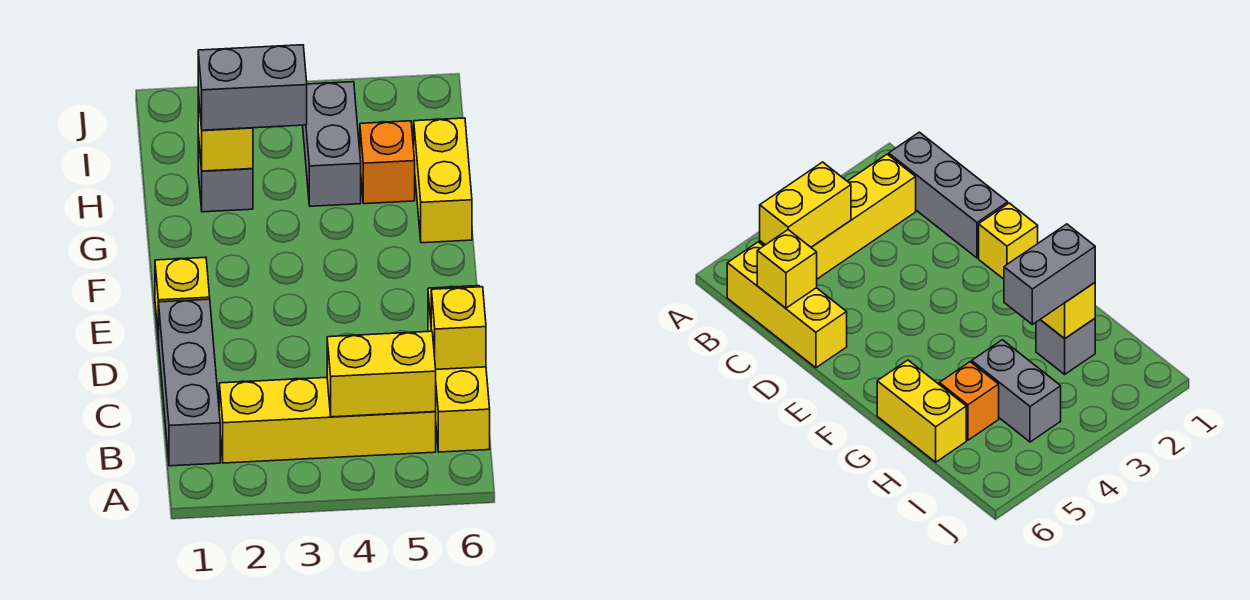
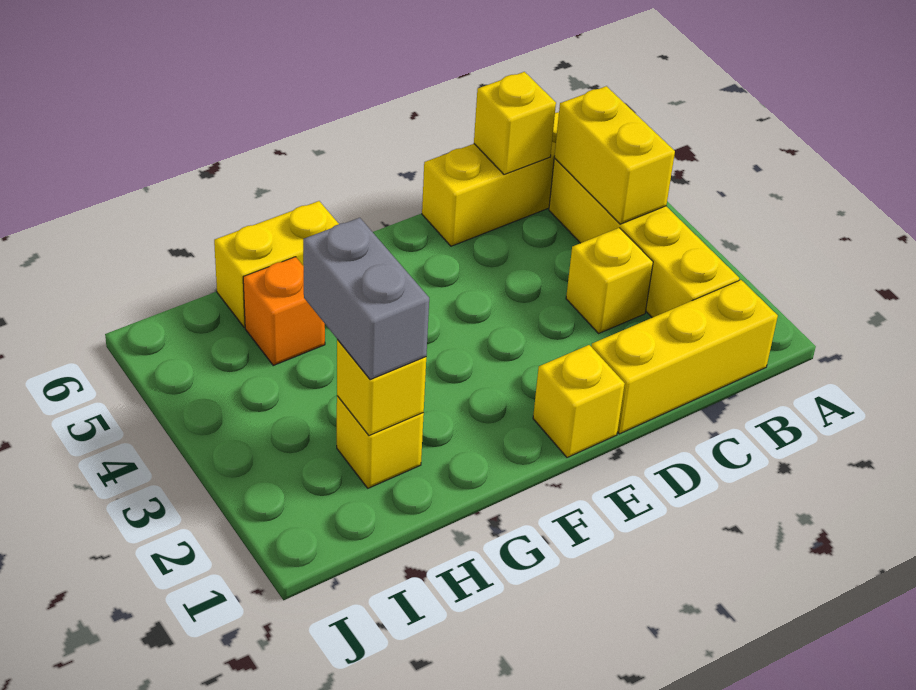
grey 1x3 brick [159,299,220,466] -> yellow 1x3 brick [591,280,778,434]
none -> yellow 1x1 brick [566,228,653,333]
grey 1x1 brick [198,134,253,212] -> yellow 1x1 brick [337,396,424,488]
grey 1x2 brick [303,82,361,206] -> none

